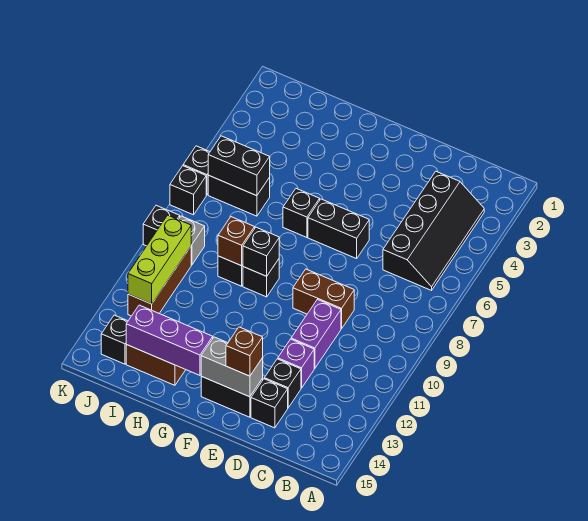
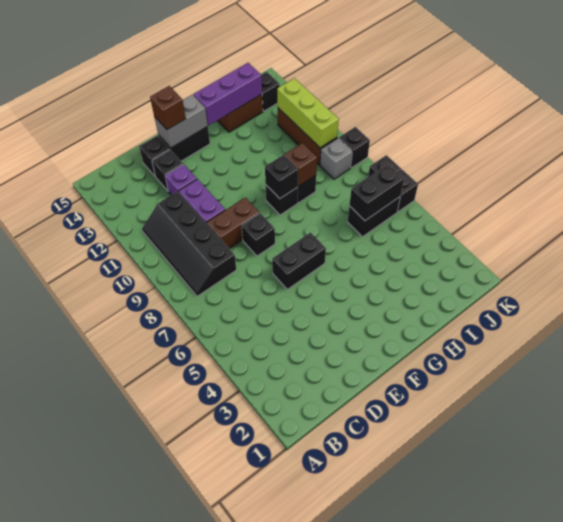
black 2x4 slope [383,172,484,290] -> black 2x4 slope moved to [142,191,236,296]
black 1x1 brick [283,189,320,237] -> black 1x1 brick moved to [242,213,275,256]

